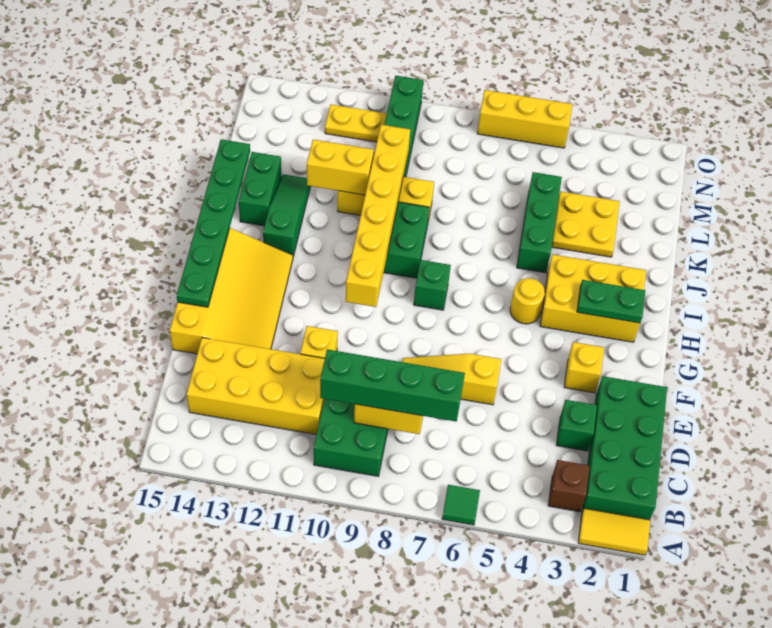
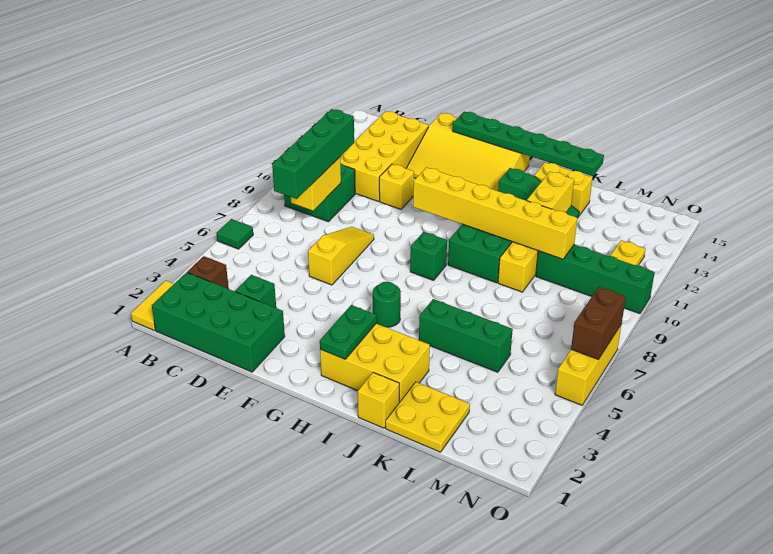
yellow 1x1 brick [564,342,604,393] -> yellow 1x1 brick moved to [358,372,399,428]
yellow 2x3 brick [540,254,646,342] -> yellow 2x3 brick turned to [320,324,430,403]
yellow 1x1 round brick [510,278,545,324] -> green 1x1 round brick [373,282,401,327]
green 1x2 brick [239,152,281,226] -> yellow 1x2 brick [534,162,592,215]
yellow 2x2 plate [552,191,620,257] -> yellow 2x2 plate moved to [386,382,470,452]
none -> brown 1x2 brick [571,287,626,360]

